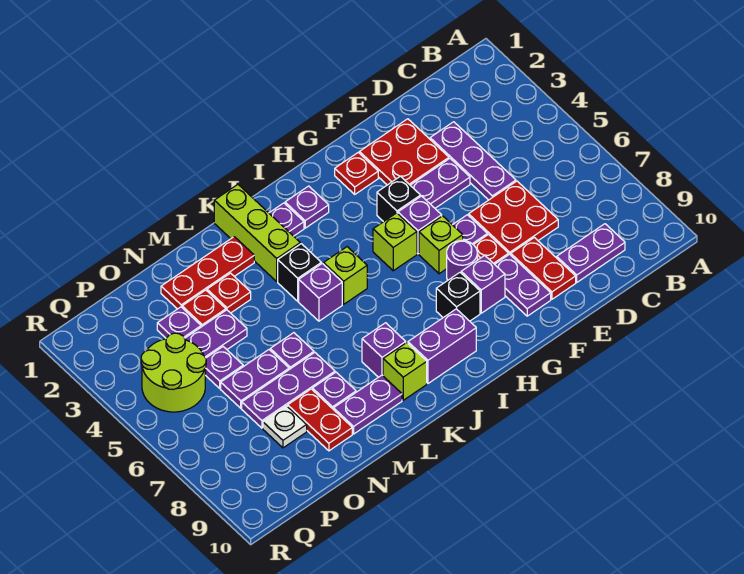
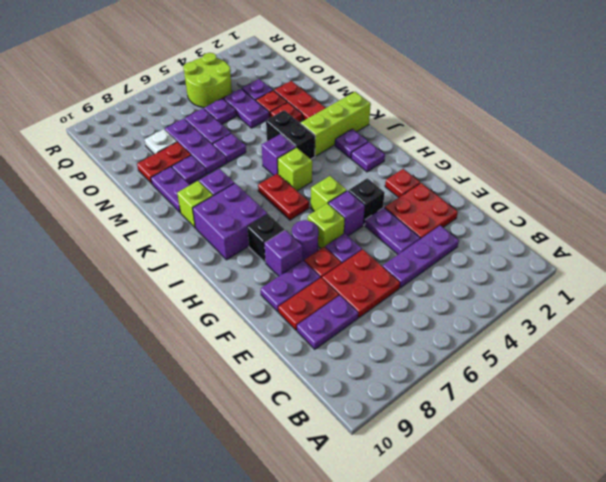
purple 1x2 plate [557,224,625,282] -> purple 1x2 plate turned to [297,295,358,349]
none -> red 1x2 plate [258,174,309,220]
purple 1x2 brick [408,309,476,383] -> purple 2x2 brick [193,183,267,260]
black 1x1 brick [278,244,321,301] -> black 1x2 brick [266,110,315,159]

